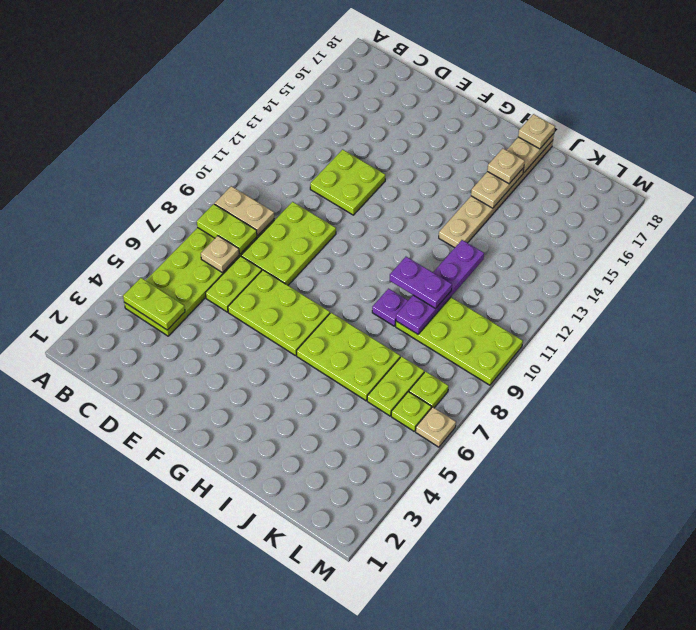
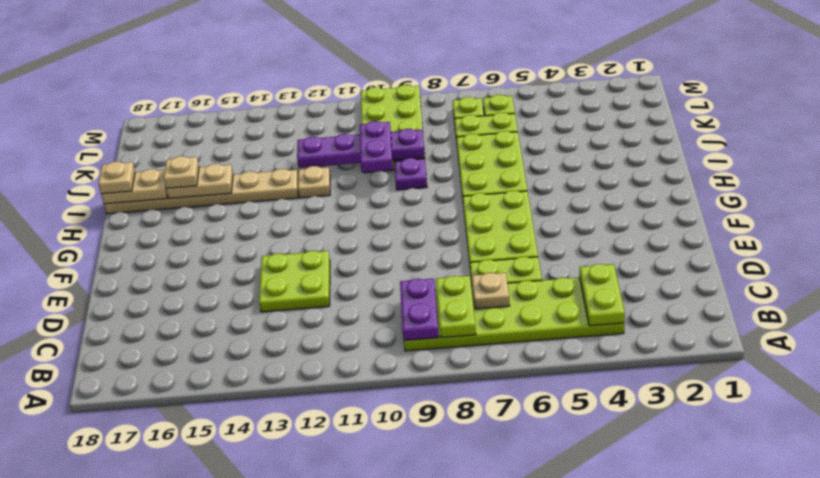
tan 1x2 plate [215,186,274,236] -> purple 1x2 plate [400,279,439,341]
lime 2x3 plate [241,202,336,285] -> none
tan 1x1 plate [416,407,456,447] -> tan 1x1 plate moved to [298,166,330,198]

